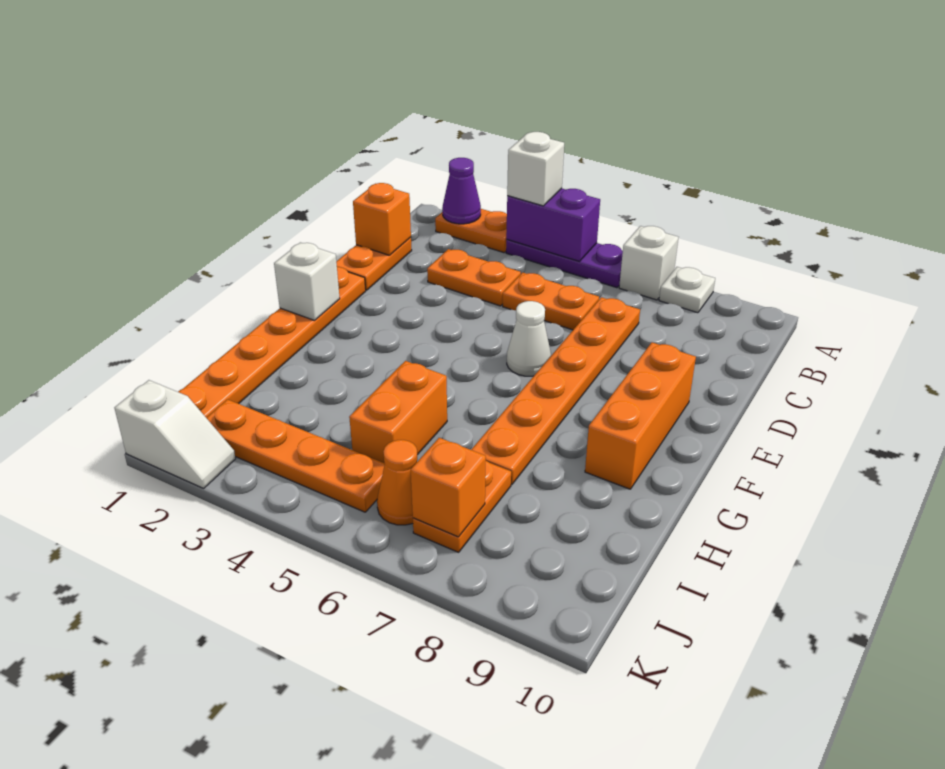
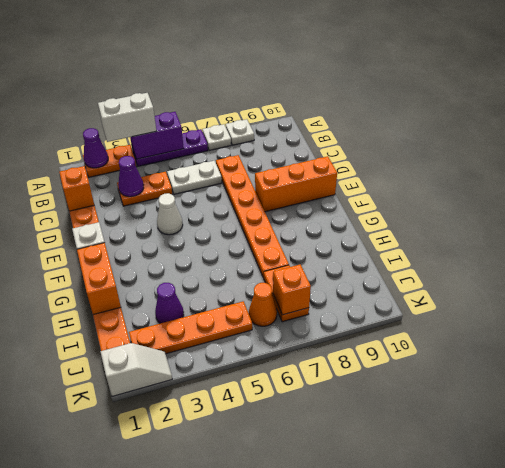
white 1x1 brick [507,132,564,206] -> white 1x2 brick [98,93,156,142]
white 1x1 brick [619,226,679,300] -> white 1x1 plate [202,124,231,151]
none -> purple 1x1 cone [118,156,144,197]
orange 1x2 plate [503,272,599,330] -> white 1x2 plate [167,161,222,194]
white 1x1 cone [507,301,551,376] -> white 1x1 cone moved to [157,193,183,235]
orange 1x3 brick [585,342,696,489] -> orange 1x3 brick turned to [255,156,337,212]
orange 1x2 brick [349,361,447,463] -> orange 1x2 brick moved to [77,243,121,315]
none -> purple 1x1 cone [155,283,184,323]

